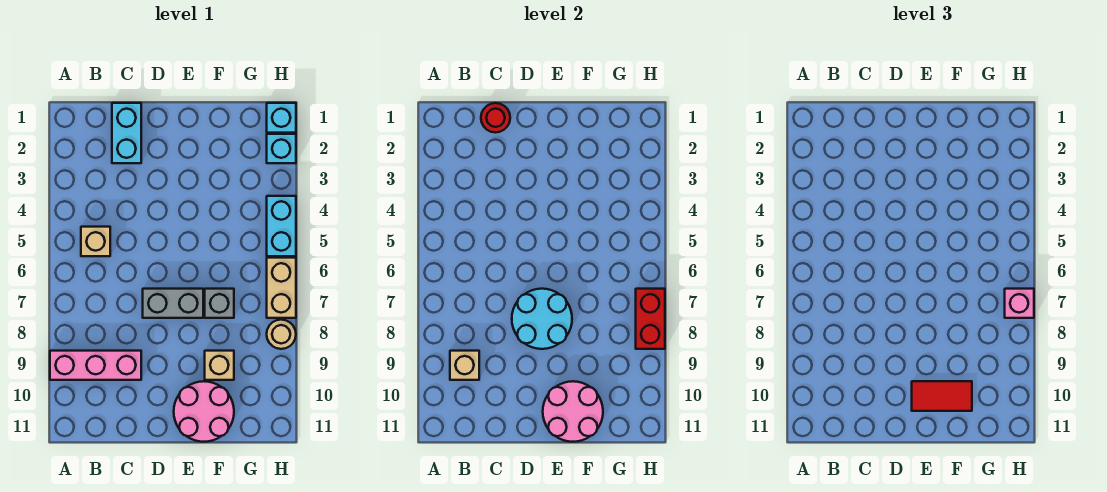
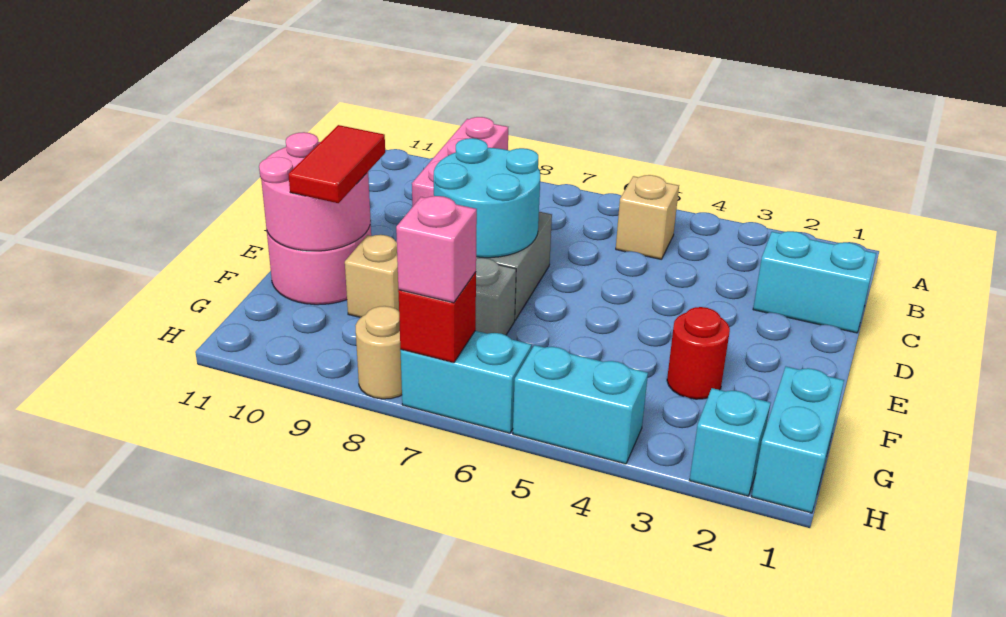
tan 1x1 brick [450,351,479,380] -> none
red 1x1 round brick [481,103,510,132] -> red 1x1 round brick moved to [667,307,730,399]
cyan 1x1 brick [267,103,296,133] -> cyan 1x2 brick [752,367,844,513]
tan 1x2 brick [267,258,296,318] -> cyan 1x2 brick [400,331,532,433]
red 1x2 brick [636,289,665,349] -> red 1x1 brick [398,272,476,363]

